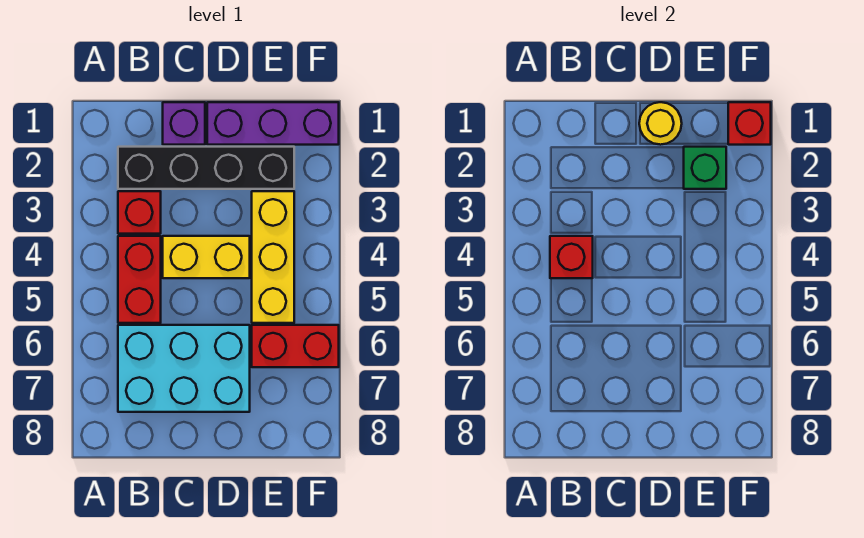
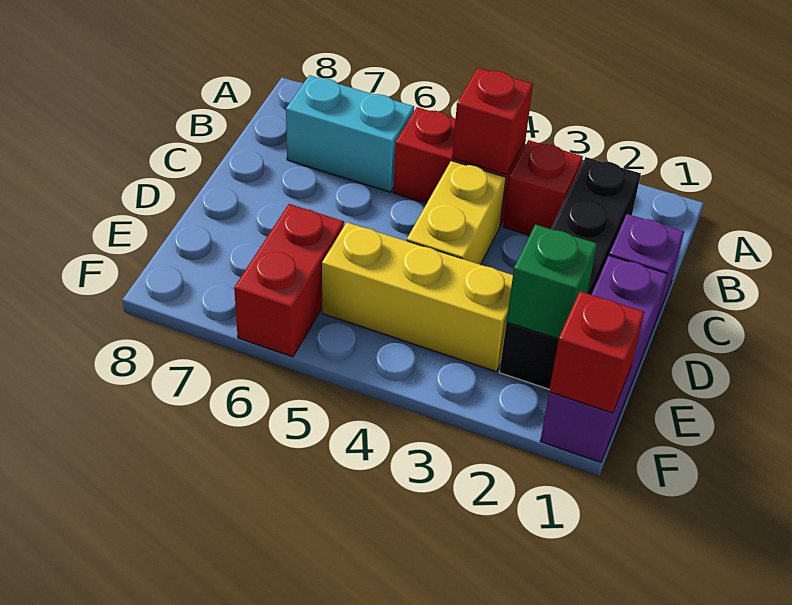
cyan 2x3 brick [118,325,250,412] -> cyan 1x2 brick [286,75,414,192]
yellow 1x1 round brick [639,102,682,145] -> none

